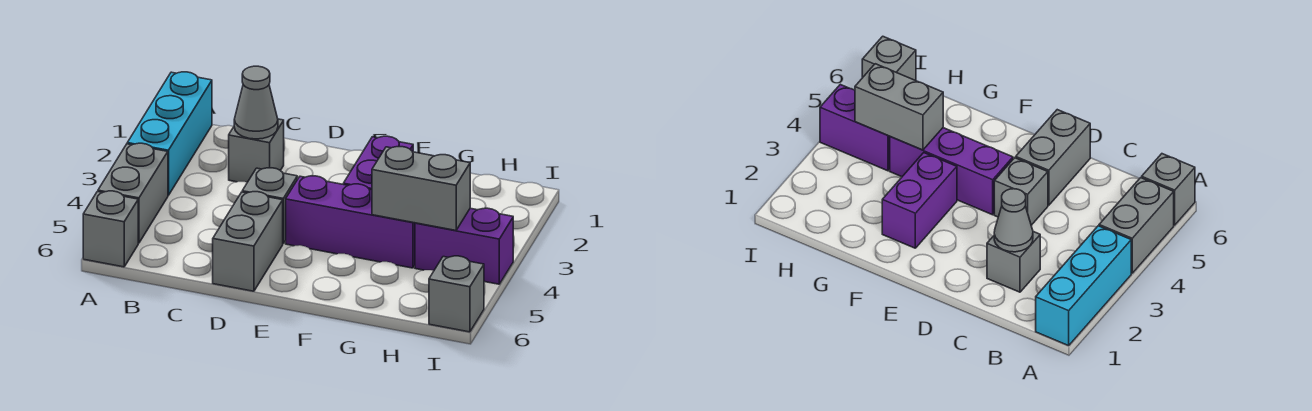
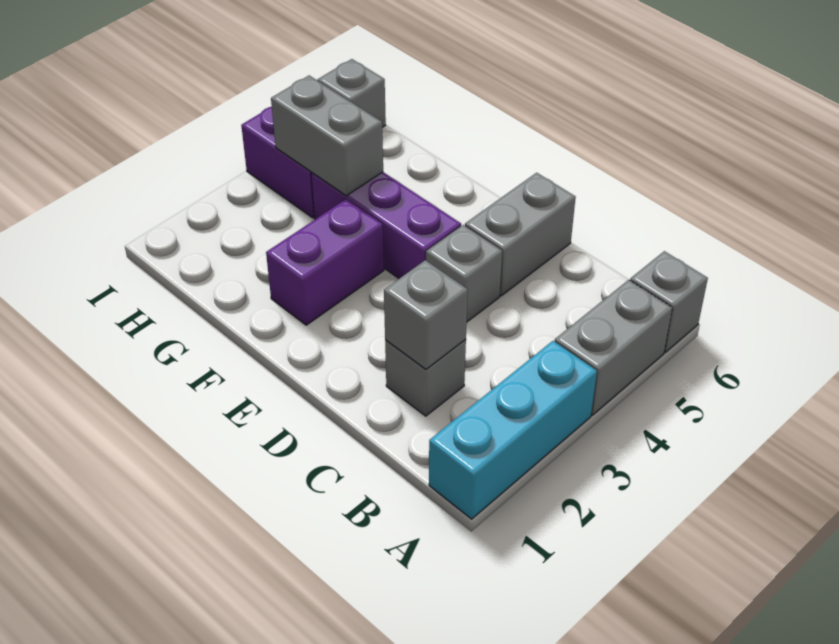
grey 1x1 cone [234,66,278,139] -> grey 1x1 brick [384,260,468,369]

